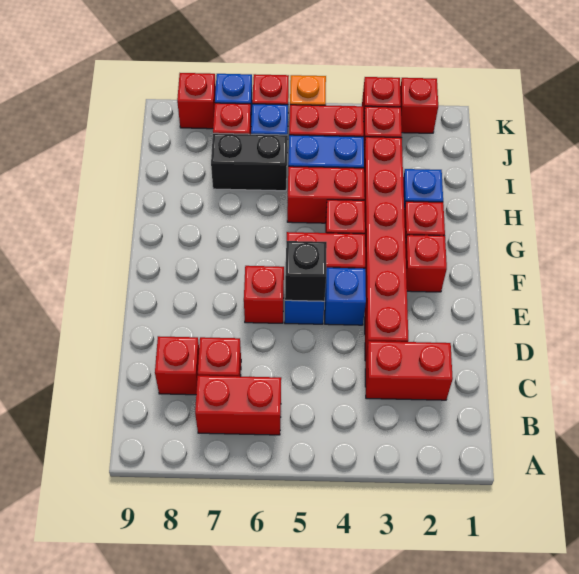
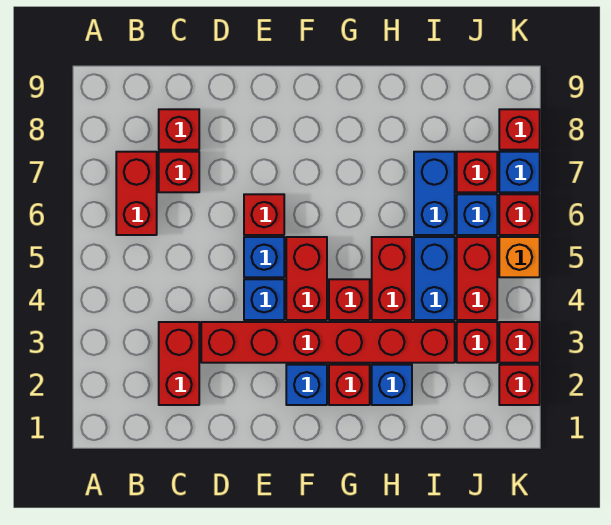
black 1x1 brick [285,241,327,301] -> none
red 1x1 brick [405,235,447,292] -> blue 1x1 brick [286,365,327,405]
black 1x2 brick [211,133,287,191] -> blue 1x2 brick [414,152,455,235]

